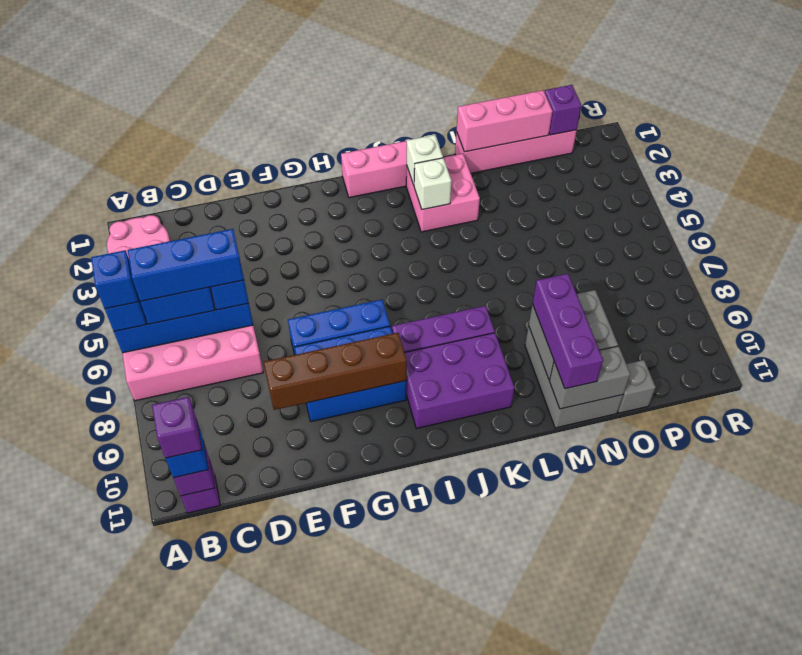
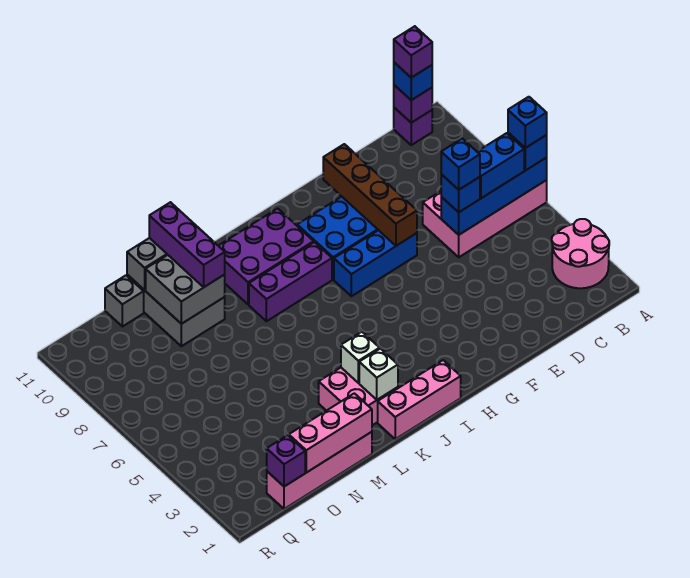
blue 1x3 brick [128,229,244,302] -> blue 1x1 brick [441,138,480,190]
brown 1x4 brick [264,333,407,410] -> brown 1x4 brick turned to [323,144,417,246]

